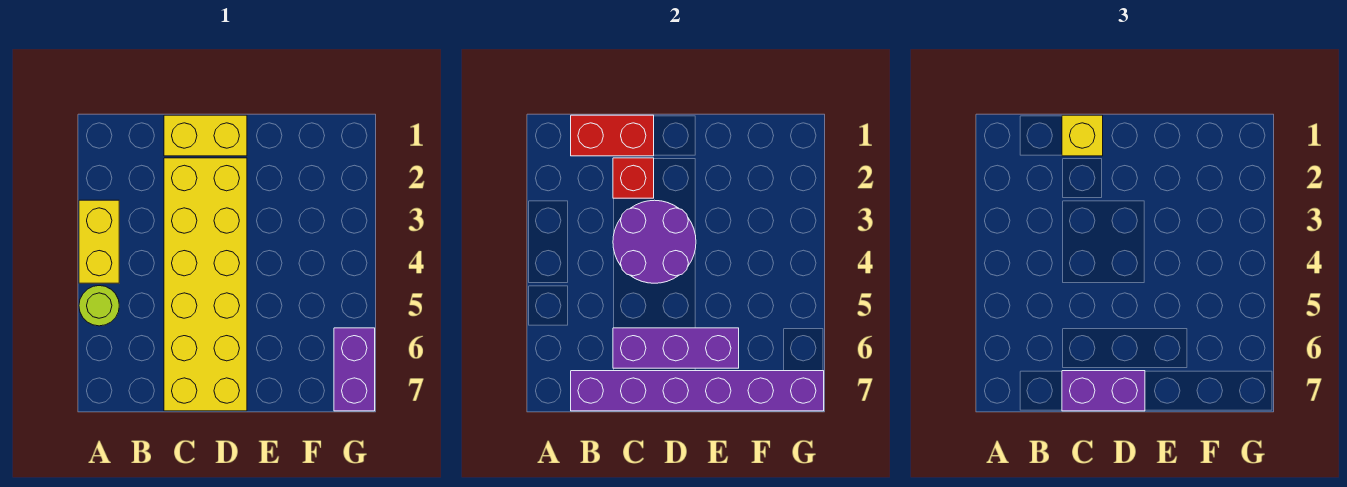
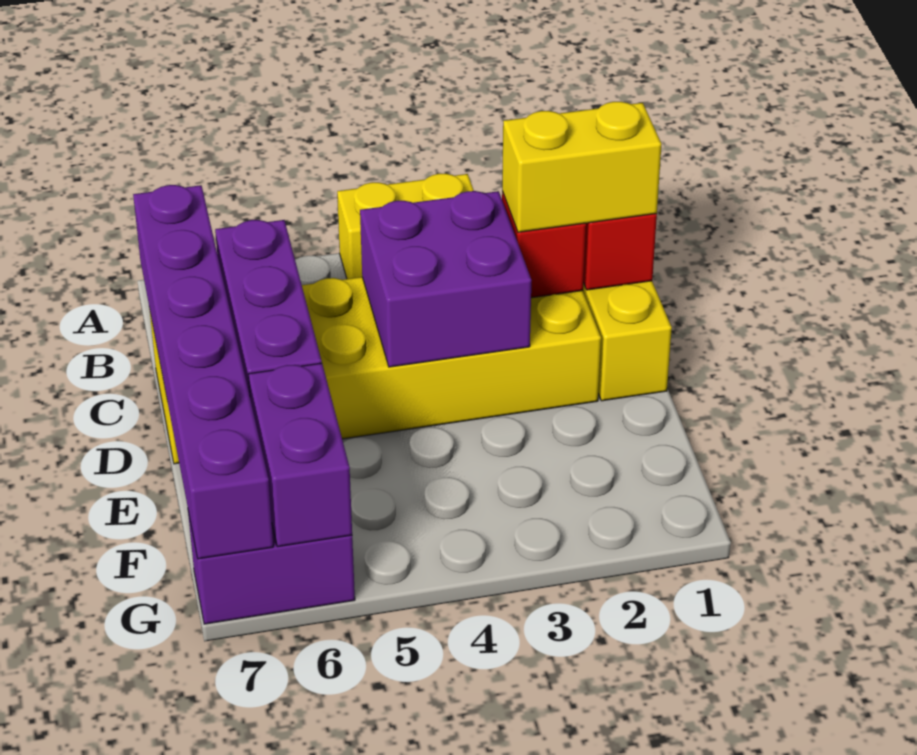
lime 1x1 round brick [79,286,119,326] -> none
yellow 1x1 brick [1062,115,1103,156] -> yellow 1x2 brick [502,102,662,232]
purple 2x2 round brick [613,200,696,283] -> purple 2x2 brick [360,191,531,367]
purple 1x2 brick [1062,371,1145,411] -> purple 1x2 brick moved to [249,363,352,547]

